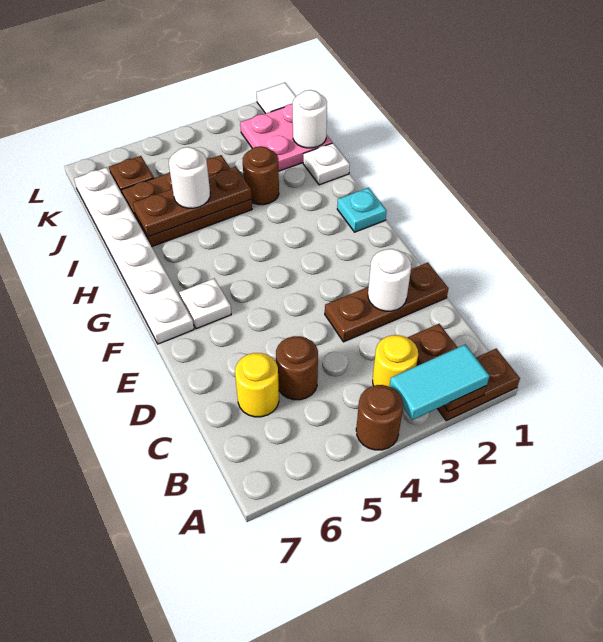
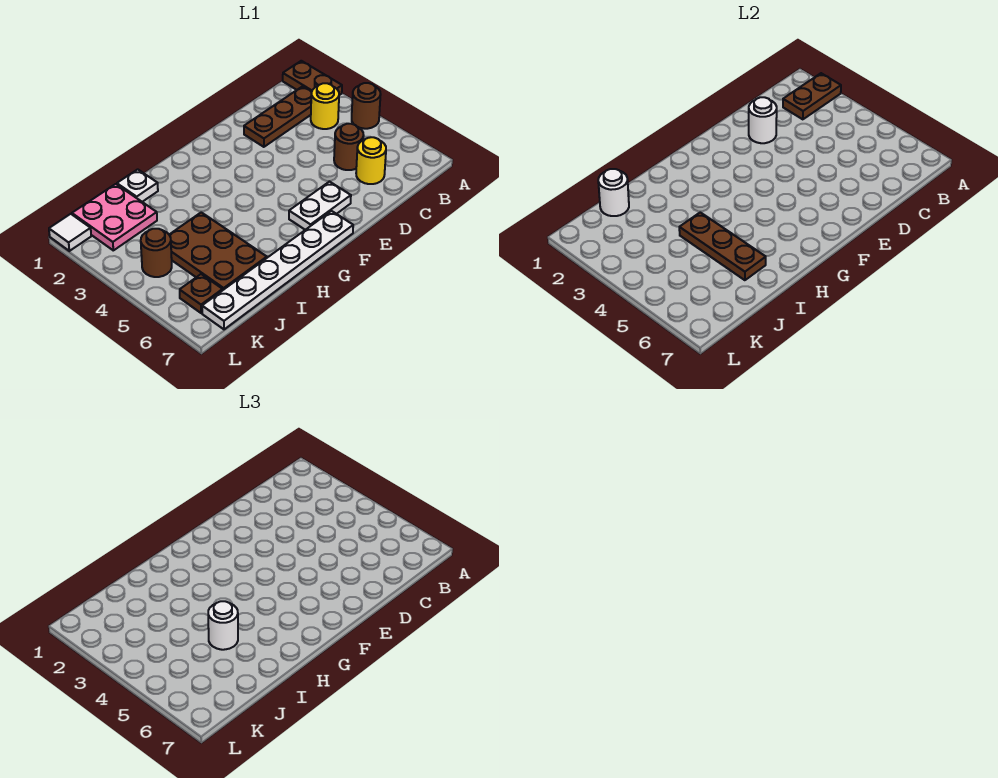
cyan 1x2 tile [390,345,490,420] -> none
brown 1x3 plate [325,263,449,342] -> brown 1x3 plate turned to [244,86,311,147]
white 1x1 plate [179,279,231,329] -> white 1x2 plate [289,182,351,230]
cyan 1x1 plate [337,188,387,232] -> none
brown 1x1 round brick [243,146,279,205] -> brown 1x1 round brick moved to [141,229,172,277]

